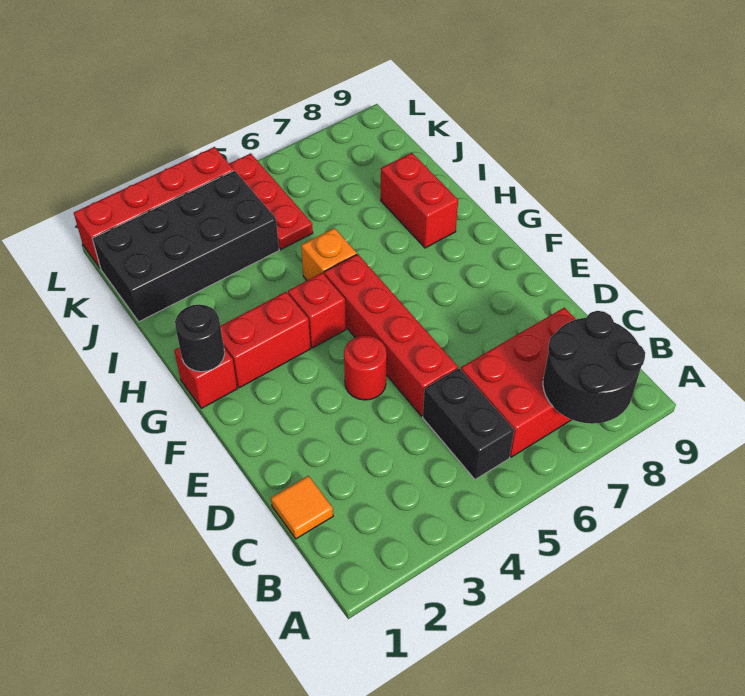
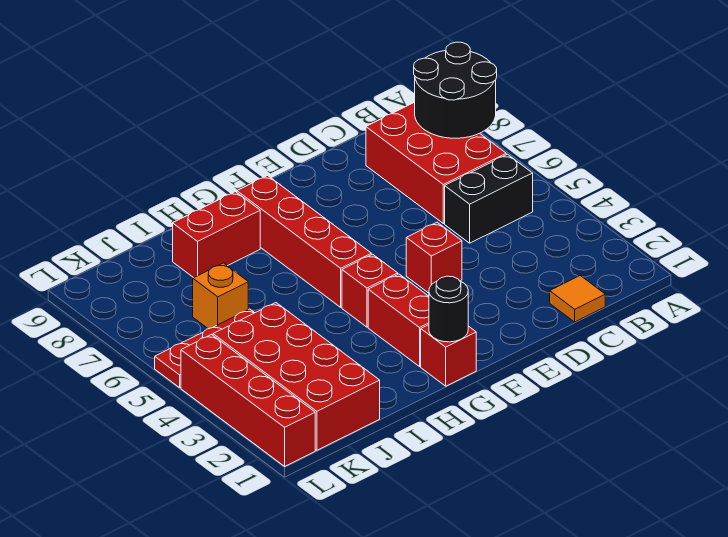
red 1x4 brick [324,254,458,416] -> red 1x4 brick turned to [237,176,371,307]
red 1x1 round brick [344,336,387,400] -> red 1x1 brick [406,222,462,293]
orange 1x1 brick [301,228,357,280] -> orange 1x1 brick moved to [193,263,248,329]
black 2x4 brick [92,170,279,322] -> red 2x4 brick [213,303,380,450]

